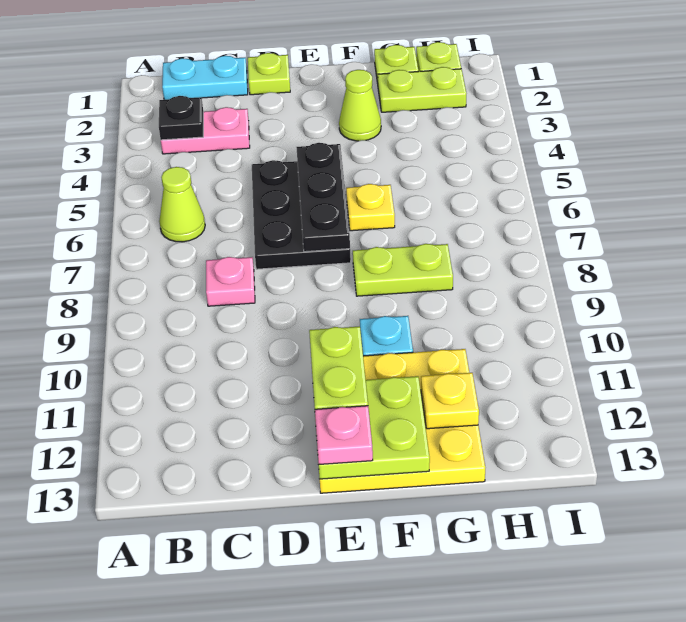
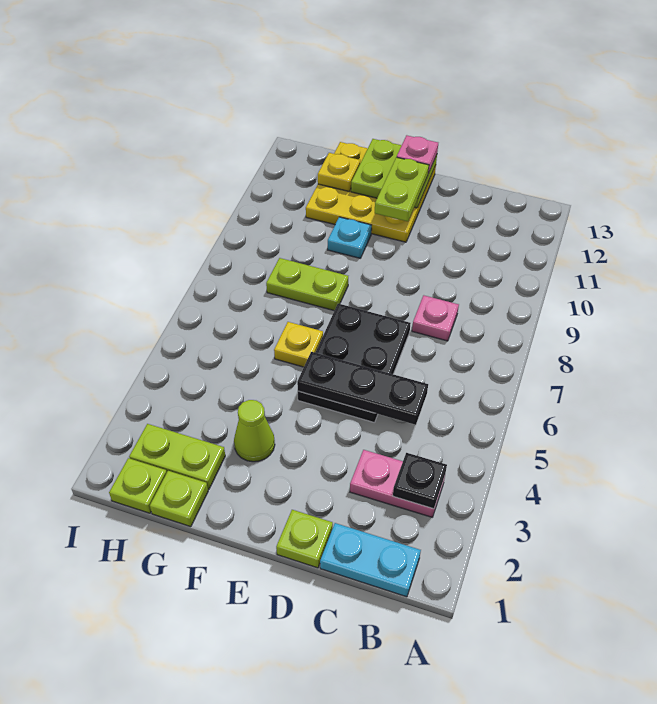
lime 1x1 cone [159,167,205,242] -> none
black 1x3 plate [296,143,350,252] -> black 1x3 plate turned to [297,352,428,425]

